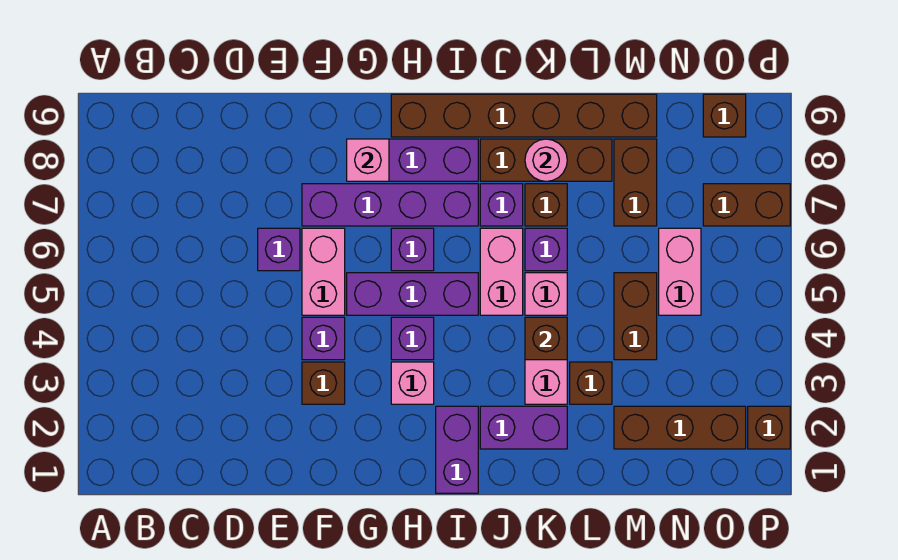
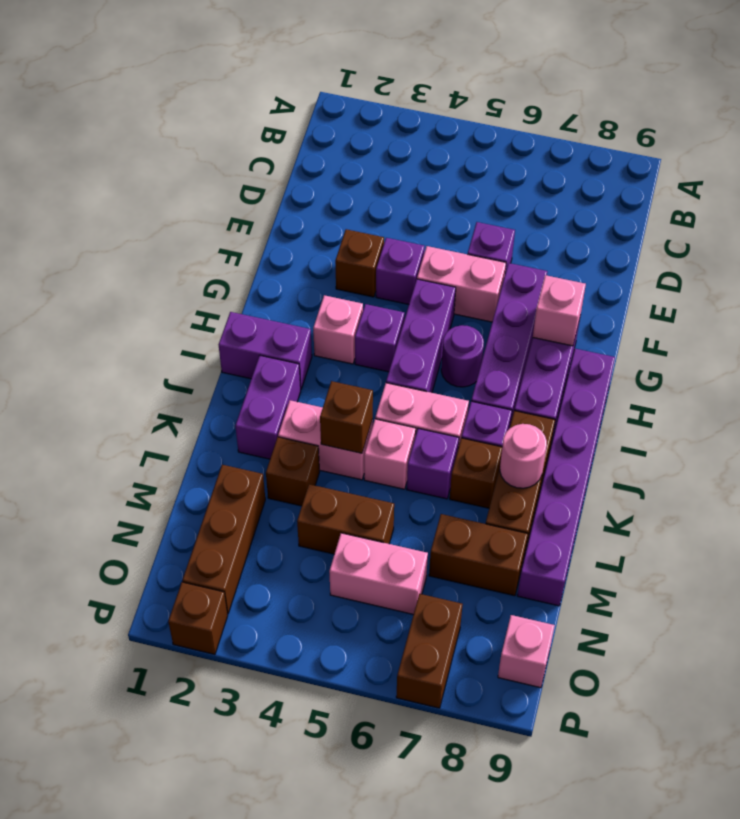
purple 1x1 brick [391,228,434,271] -> purple 1x1 round brick [441,325,484,387]
brown 1x6 brick [391,94,657,137] -> purple 1x6 brick [517,349,615,606]
brown 1x1 brick [703,94,746,137] -> pink 1x1 brick [498,615,555,688]

